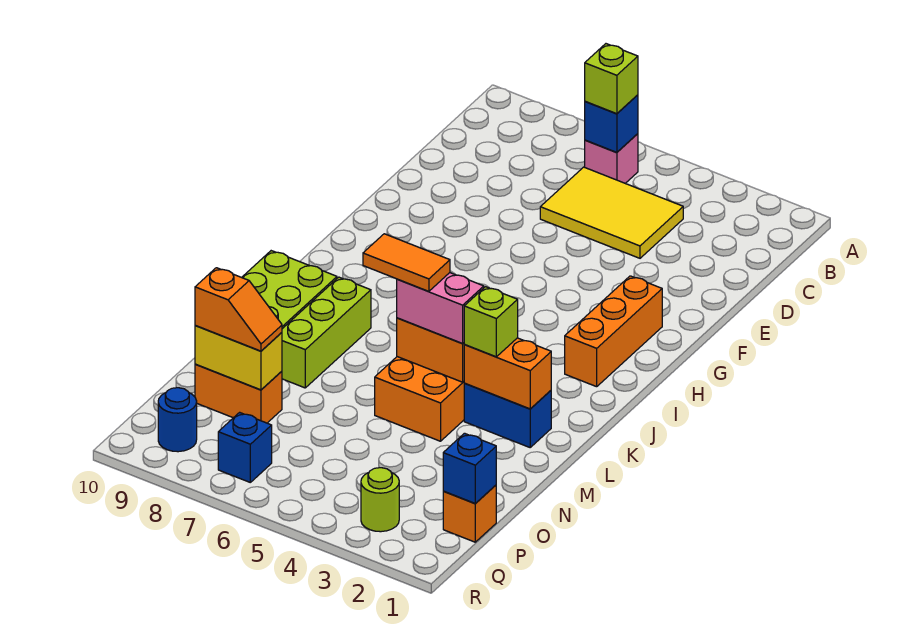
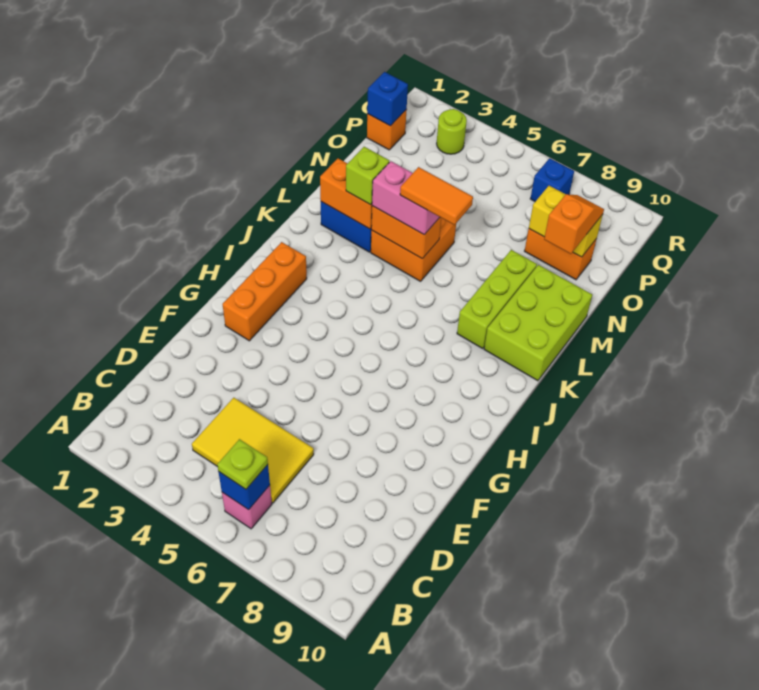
lime 1x1 brick [585,44,638,114] -> lime 1x1 plate [217,439,268,489]
orange 1x2 slope [195,268,282,351] -> orange 1x2 slope turned to [544,194,604,254]
blue 1x1 round brick [158,388,197,452] -> none

